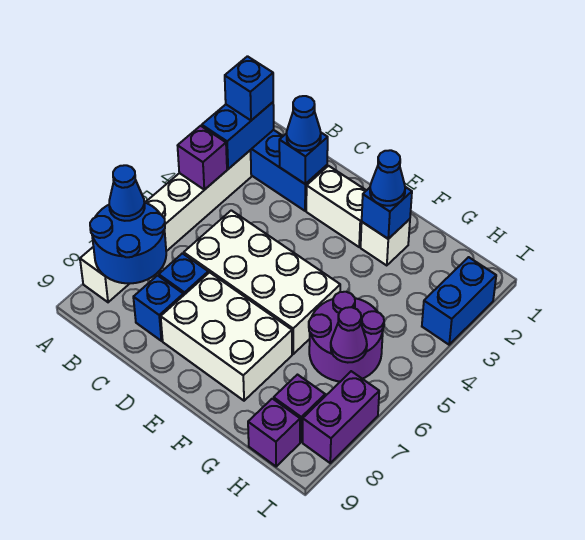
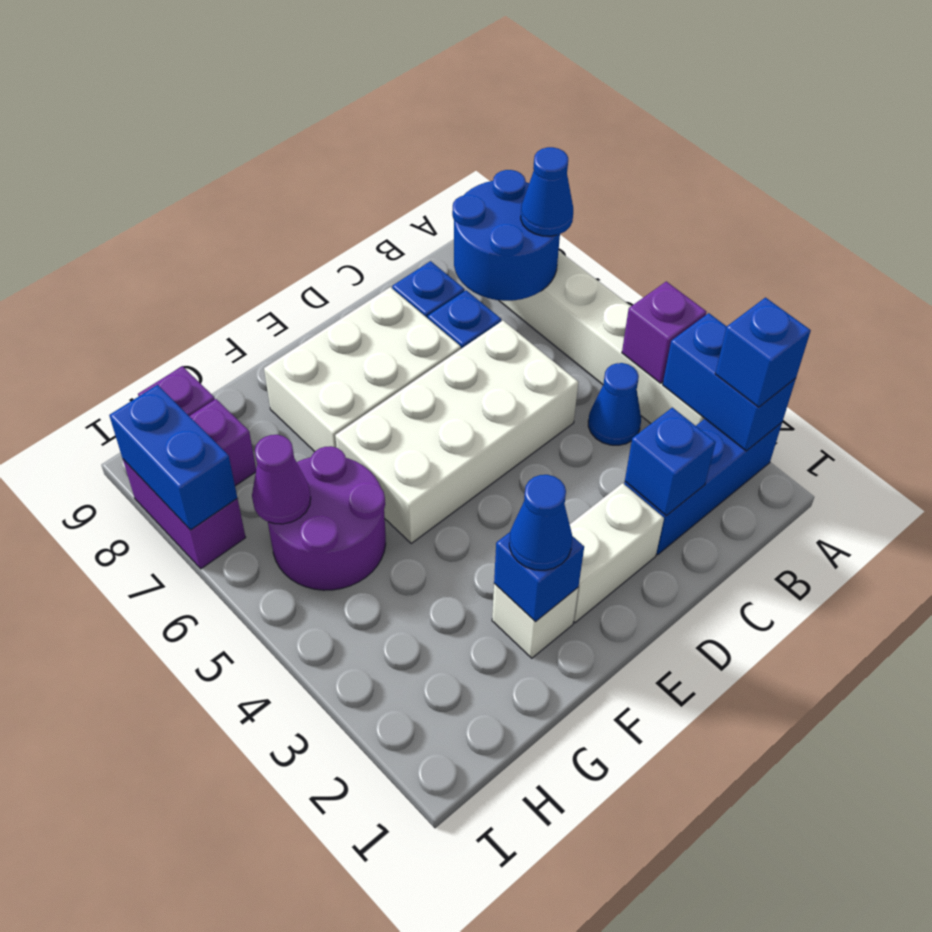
blue 1x1 cone [286,96,321,151] -> blue 1x1 cone moved to [588,363,641,445]
blue 1x2 brick [422,257,496,345] -> blue 1x2 brick moved to [109,385,237,530]

